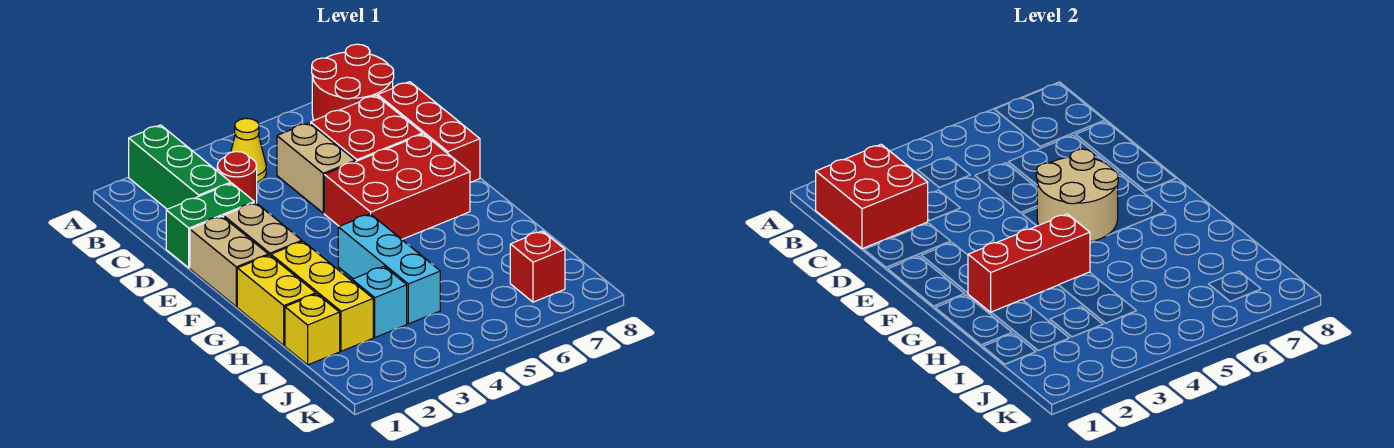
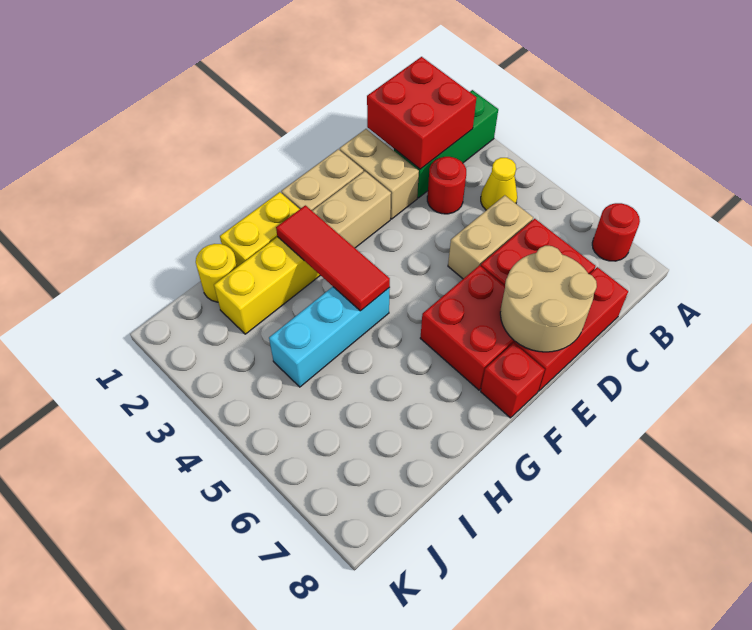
red 2x2 round brick [312,44,394,120] -> red 1x1 round brick [592,203,640,261]
green 1x2 brick [166,183,254,268] -> tan 1x2 brick [340,129,419,219]
red 2x3 brick [324,134,470,239] -> red 2x2 brick [420,265,515,390]
tan 2x2 round brick [1036,149,1118,241] -> tan 2x2 round brick moved to [500,246,597,352]
red 1x3 brick [968,214,1090,312] -> red 1x3 tile [276,205,390,311]
yellow 1x1 brick [285,294,340,365] -> yellow 1x1 round brick [196,244,237,302]
cyan 1x1 brick [352,267,407,337] -> none
red 1x1 brick [510,231,565,302] -> red 1x1 brick moved to [481,343,545,418]

